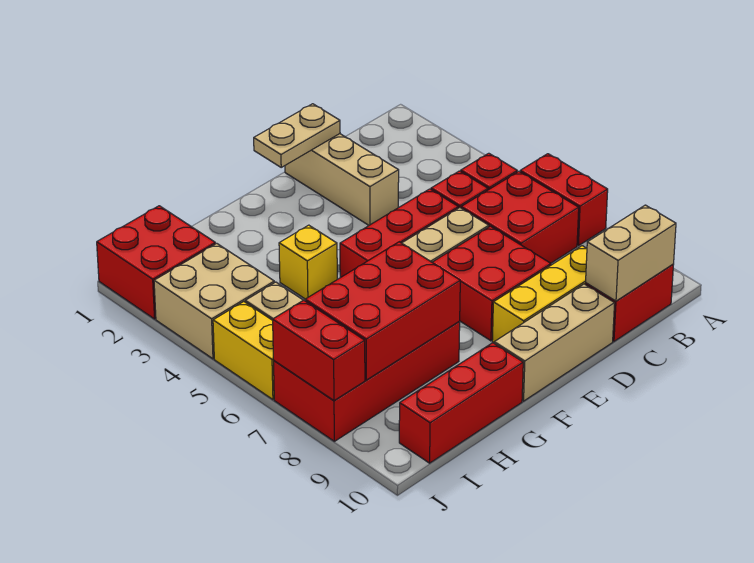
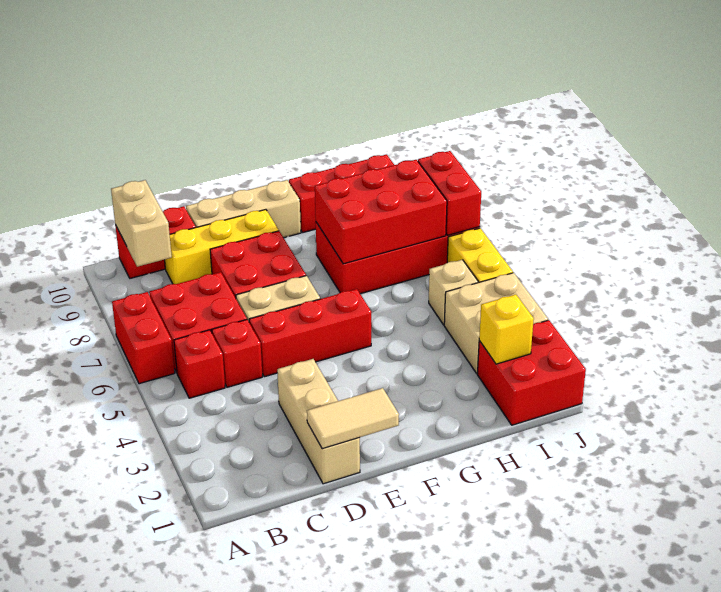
tan 1x2 brick [586,205,676,301] -> tan 1x2 brick turned to [111,180,172,267]
tan 1x2 plate [254,104,340,167] -> tan 1x2 tile [307,388,399,449]
yellow 1x1 brick [279,225,337,299] -> yellow 1x1 brick moved to [479,294,534,364]

